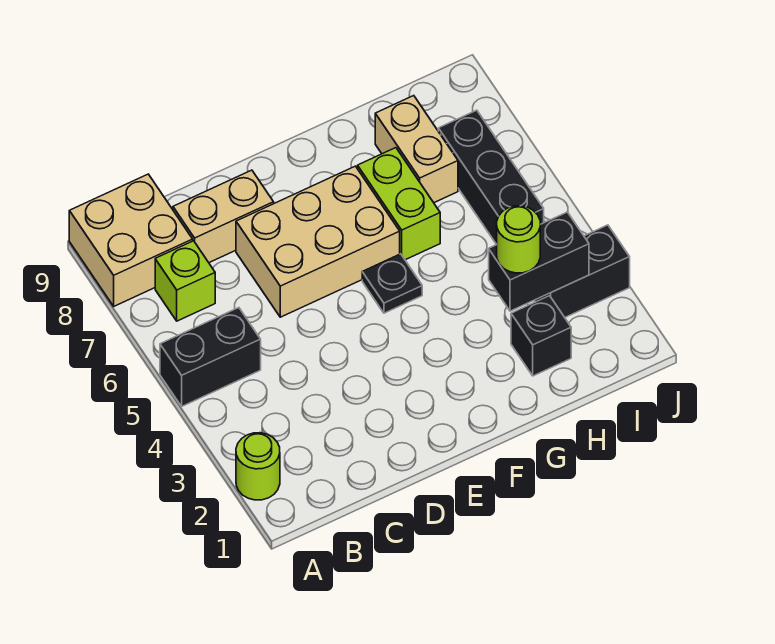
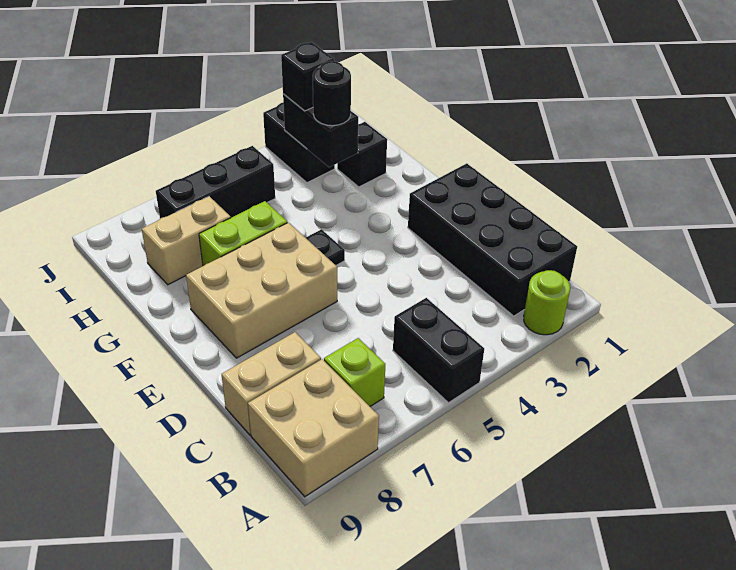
none -> black 2x4 brick [408,163,577,316]
tan 1x2 brick [173,170,274,263] -> tan 1x2 brick turned to [221,332,321,435]
tan 2x3 brick [236,166,400,317] -> tan 2x3 brick turned to [186,223,337,358]
lime 1x1 round brick [496,206,540,273] -> black 1x1 round brick [313,61,351,126]
none -> black 1x1 brick [281,42,334,111]

